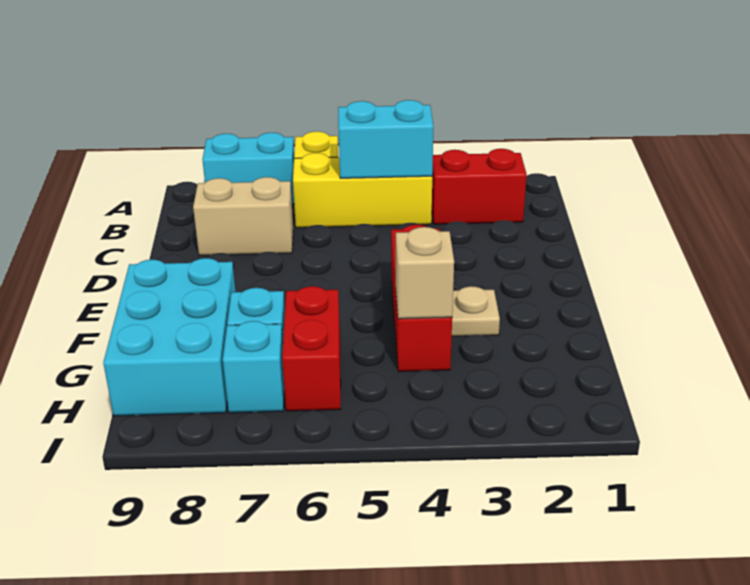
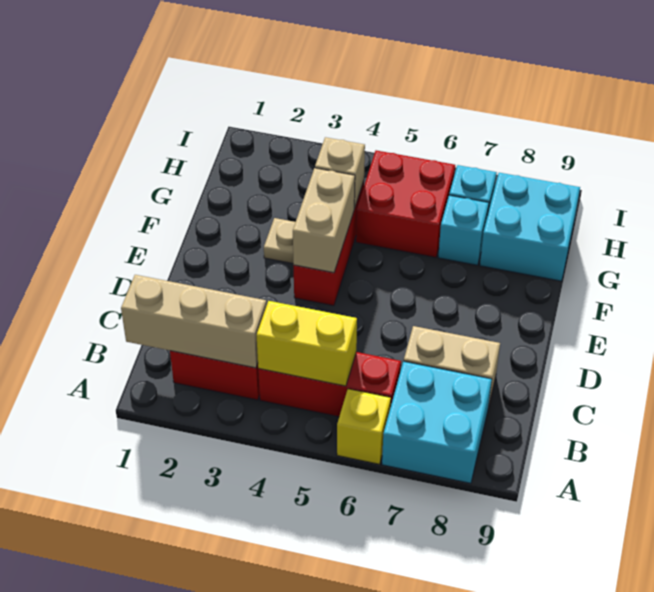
cyan 1x2 brick [202,133,294,204] -> cyan 2x2 brick [382,361,492,483]
none -> tan 1x3 brick [121,275,266,368]
yellow 1x3 brick [293,153,432,228] -> red 1x3 brick [258,352,401,417]
cyan 1x2 brick [338,100,433,178] -> yellow 1x2 brick [257,301,357,386]
none -> tan 1x2 brick [293,168,355,273]
cyan 2x3 brick [103,258,236,416] -> cyan 2x2 brick [480,173,580,281]
red 1x2 brick [282,286,341,411] -> red 2x2 brick [356,150,455,257]

